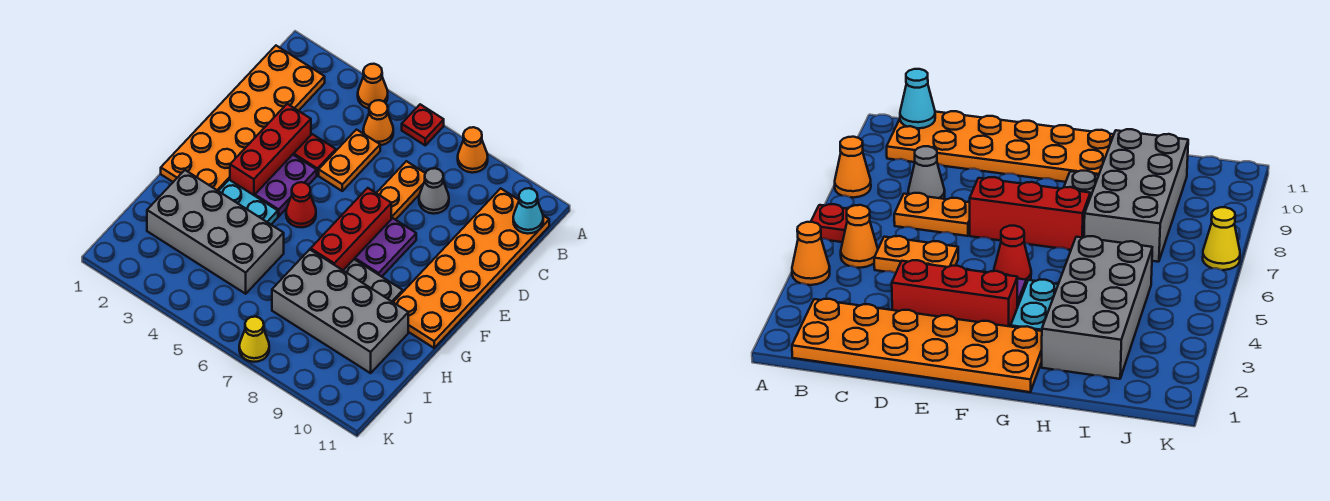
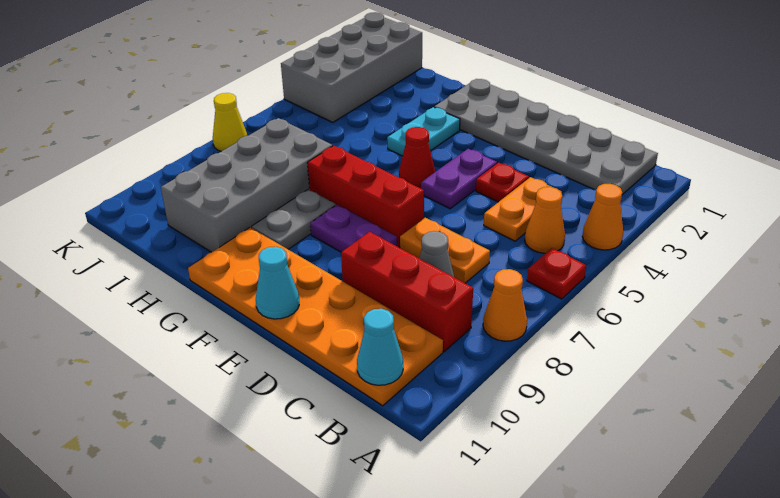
orange 2x6 plate [161,46,325,191] -> grey 2x6 plate [434,79,658,195]
orange 1x2 plate [319,130,380,191] -> orange 1x2 plate turned to [484,177,562,241]
red 1x3 brick [230,104,311,196] -> red 1x3 brick moved to [341,232,473,351]
purple 1x2 plate [255,155,317,216] -> purple 1x2 plate turned to [421,149,497,209]
none -> cyan 1x1 cone [256,247,299,319]
grey 2x4 brick [147,170,284,294] -> grey 2x4 brick moved to [281,12,422,122]

